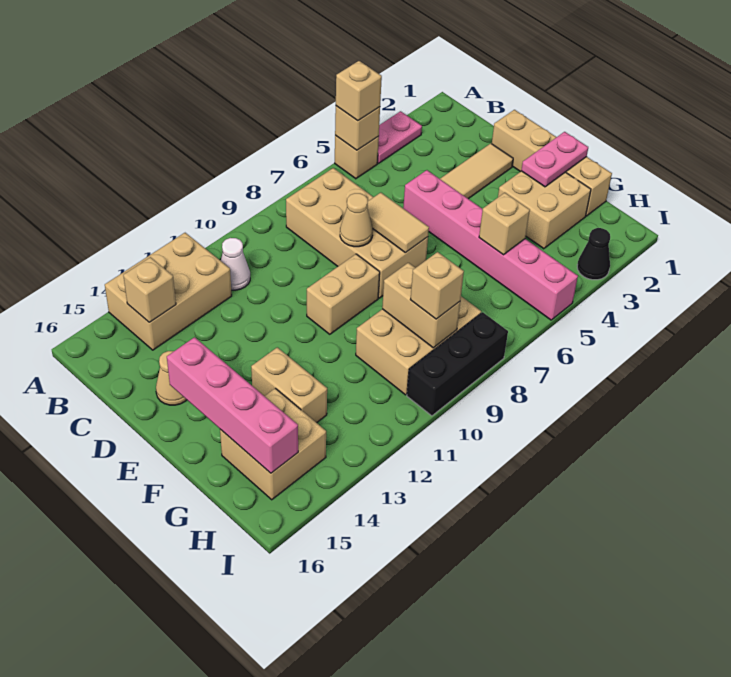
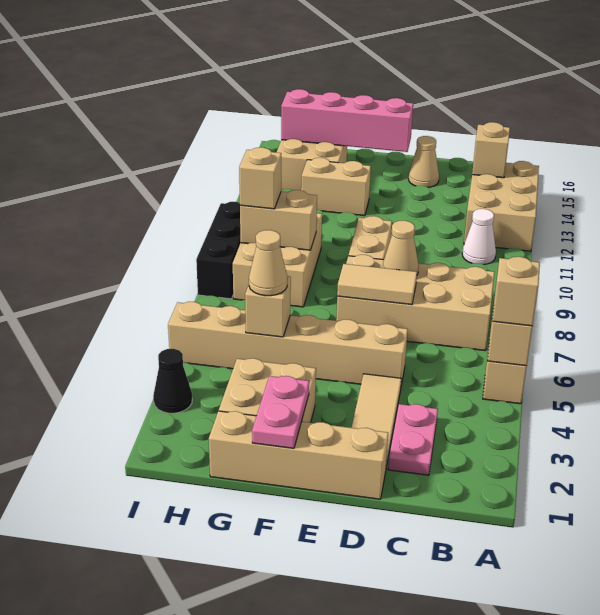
pink 1x2 plate [377,111,422,163] -> pink 1x2 plate moved to [388,404,438,475]
pink 1x6 brick [403,170,578,320] -> tan 1x6 brick [168,302,408,385]
none -> tan 1x1 cone [249,230,287,296]

